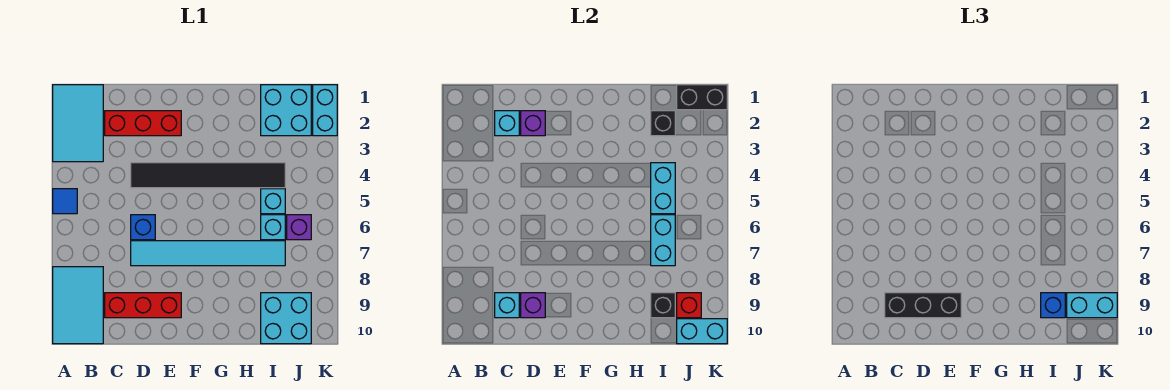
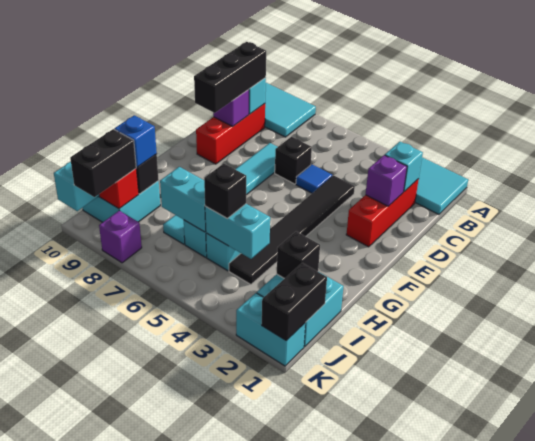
blue 1x1 tile [53,189,77,214] -> blue 1x1 tile moved to [296,164,332,193]
blue 1x1 brick [131,215,155,240] -> black 1x1 brick [275,137,312,184]
none -> black 1x1 brick [204,163,246,218]
purple 1x1 brick [287,215,311,240] -> purple 1x1 brick moved to [99,211,142,263]
cyan 1x2 brick [1067,293,1117,318] -> black 1x2 brick [70,129,136,197]

